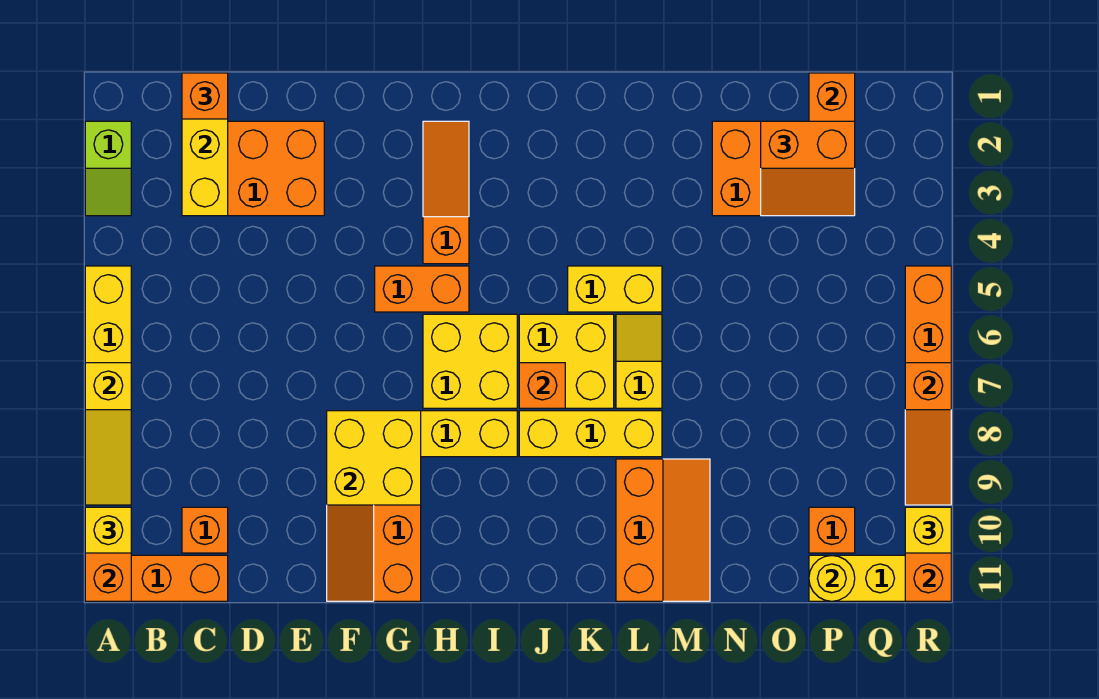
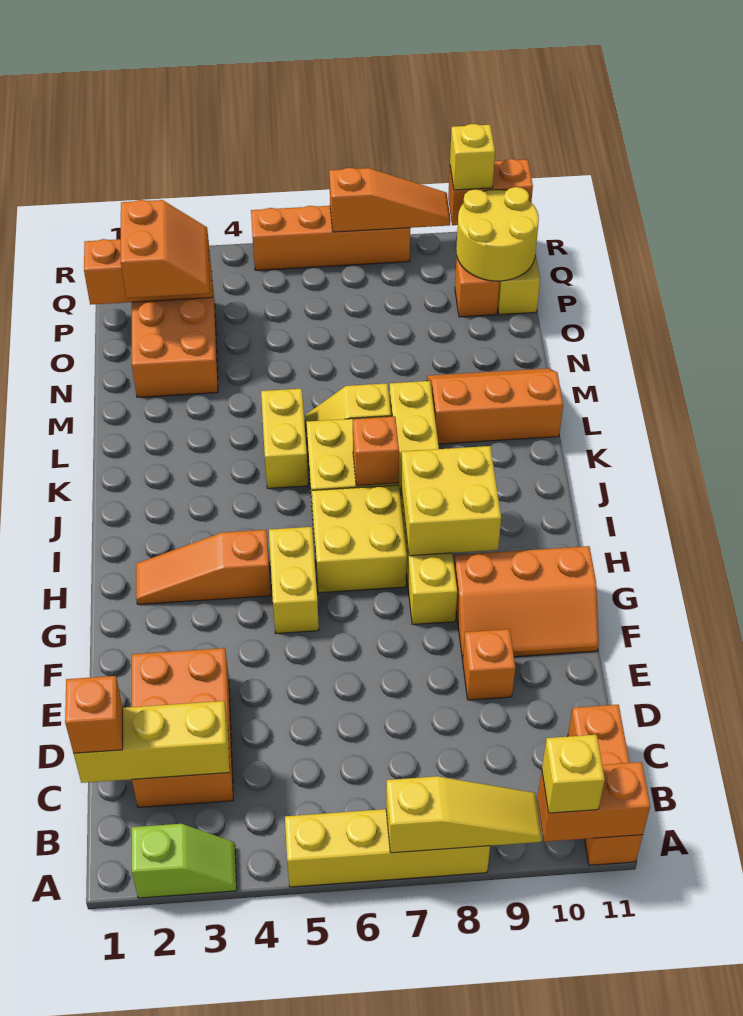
orange 1x1 brick [182,507,228,553] -> orange 1x1 brick moved to [463,629,515,700]
yellow 2x2 brick [327,411,421,505] -> yellow 2x2 brick moved to [401,446,501,556]
orange 1x2 brick [375,266,469,312] -> yellow 1x2 brick [269,527,319,633]
yellow 1x1 round brick [809,555,855,601] -> yellow 2x2 round brick [456,187,539,281]

